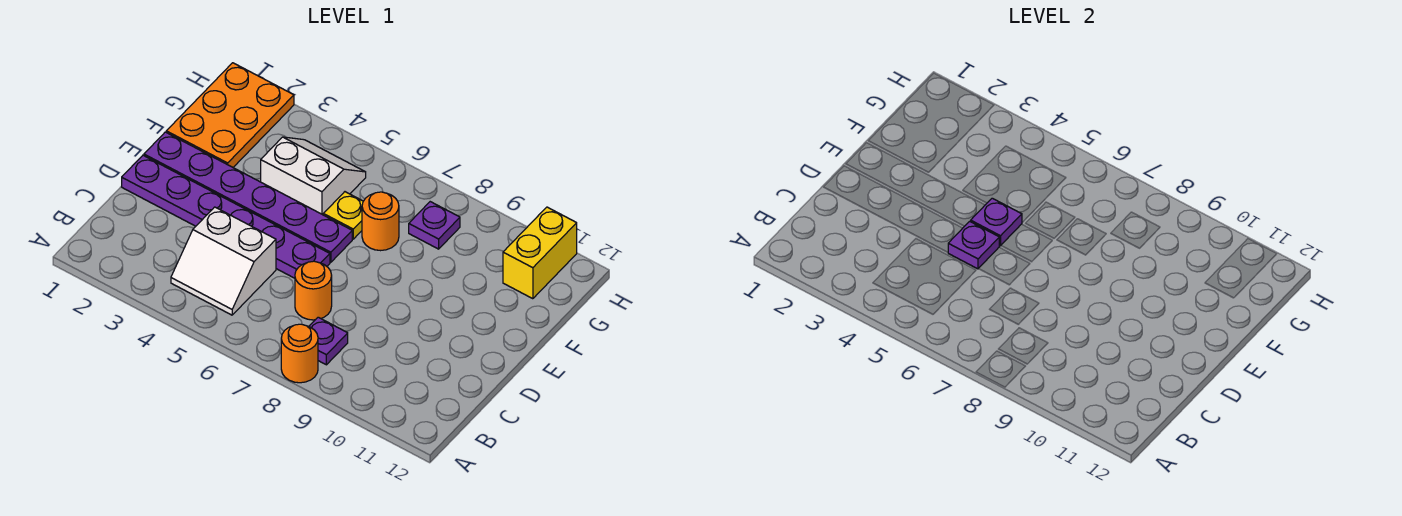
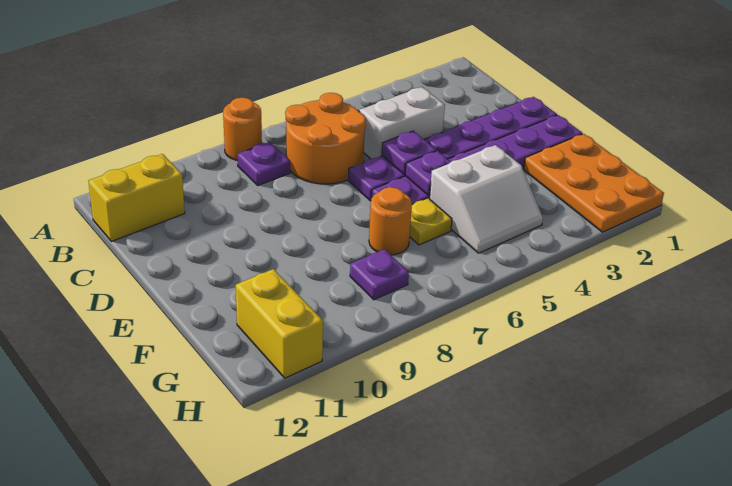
none -> yellow 1x2 brick [88,154,185,241]
orange 1x1 round brick [295,261,332,320] -> orange 2x2 round brick [285,93,366,184]

